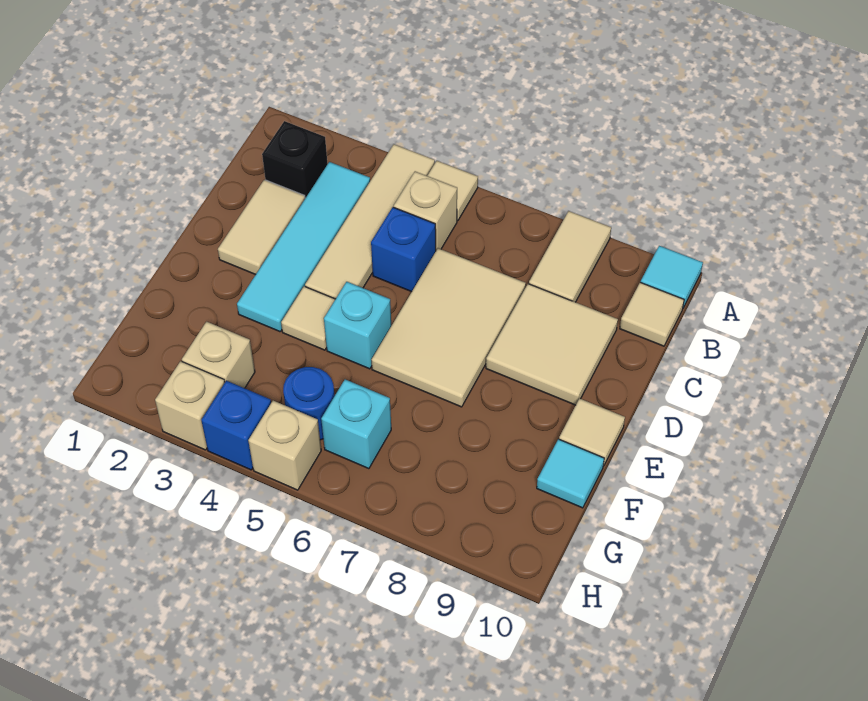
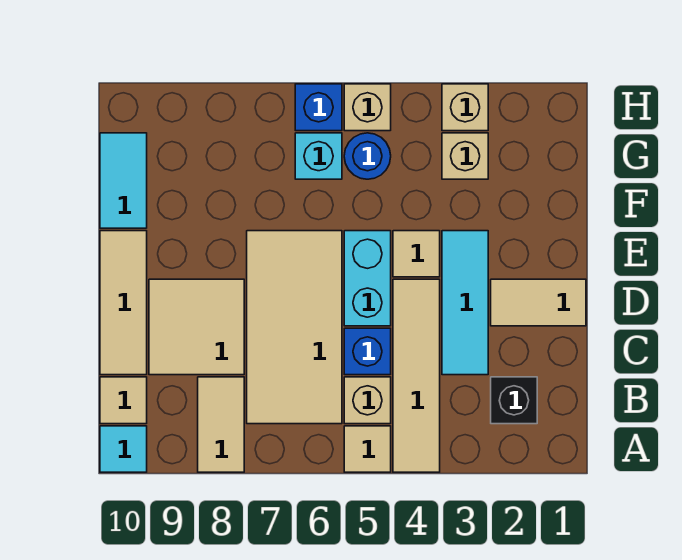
cyan 1x4 tile [237,162,370,332] -> cyan 1x3 tile [442,231,488,375]
tan 1x2 tile [218,180,305,275] -> tan 1x2 tile turned to [491,279,586,326]
tan 2x3 tile [372,248,526,407] -> tan 2x4 tile [247,231,342,424]
cyan 1x1 brick [324,282,391,369] -> cyan 1x2 brick [344,231,391,326]
tan 1x1 tile [559,398,625,466] -> tan 1x3 tile [100,231,147,375]
cyan 1x1 tile [537,439,604,508] -> cyan 1x2 tile [100,133,147,228]
blue 1x1 brick [201,381,271,470] -> blue 1x1 brick moved to [295,84,342,131]

